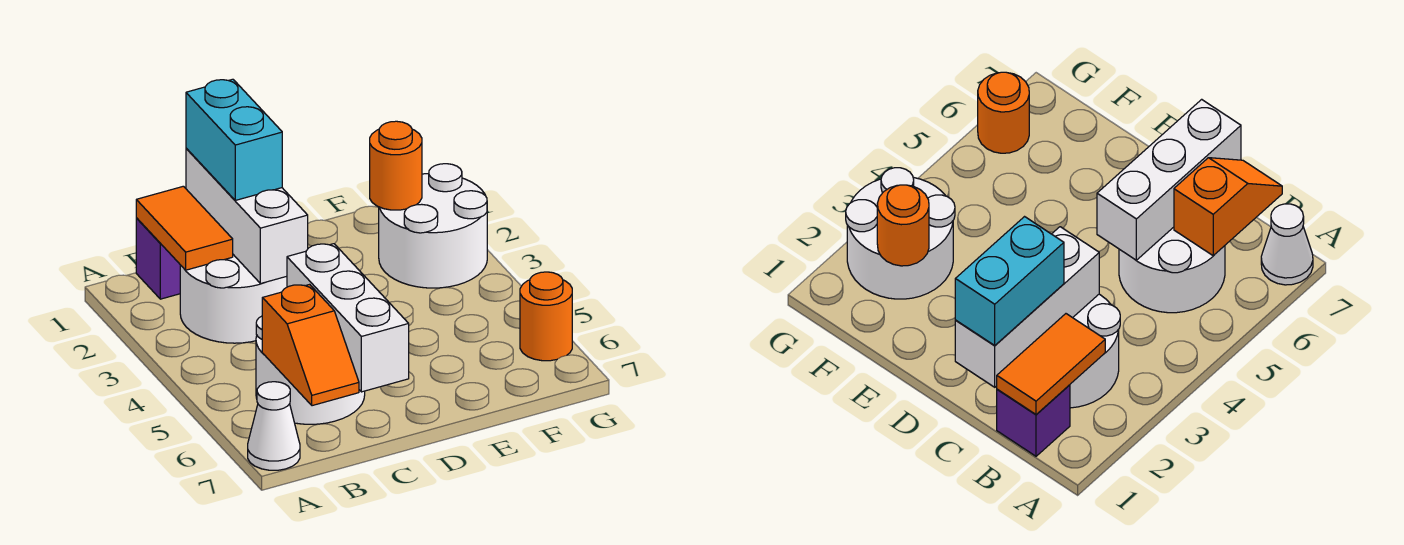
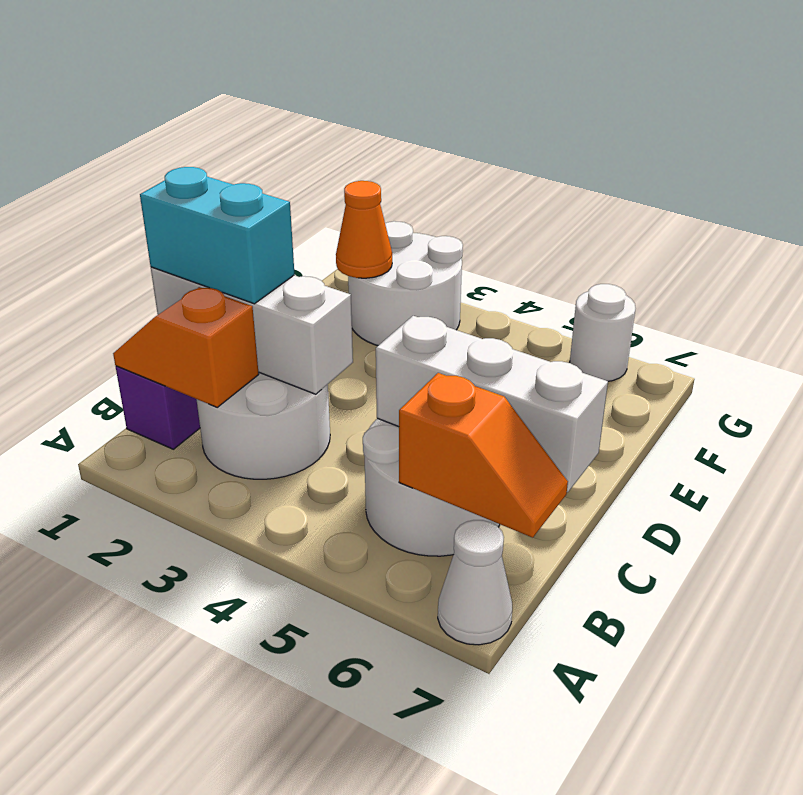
orange 1x2 tile [136,186,233,270] -> orange 1x2 slope [113,287,259,407]
orange 1x1 round brick [370,121,422,210] -> orange 1x1 cone [336,181,392,278]
orange 1x1 round brick [520,272,572,361] -> white 1x1 round brick [570,284,636,381]

